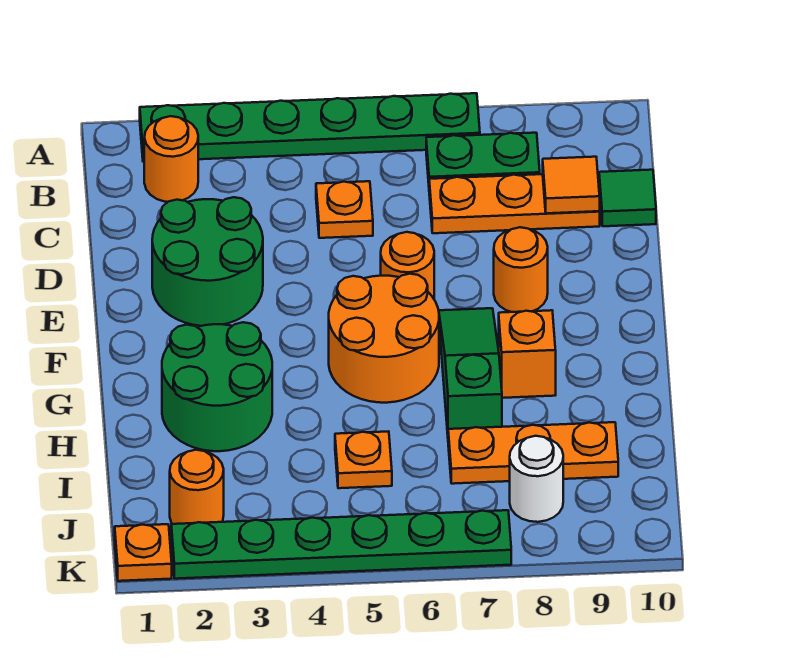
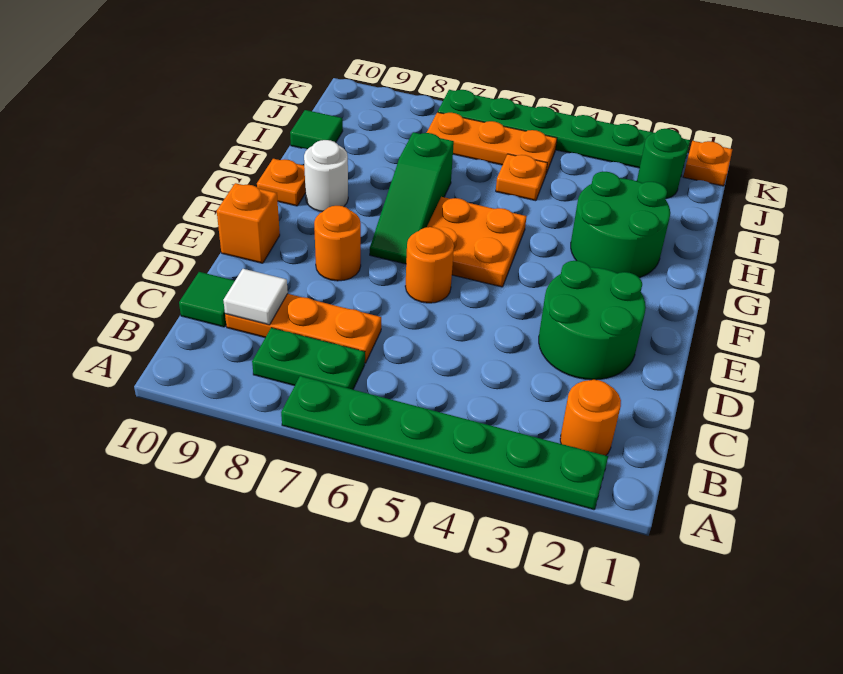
orange 1x1 plate [316,181,373,238] -> orange 1x1 plate moved to [257,159,306,206]
orange 1x1 tile [543,157,600,213] -> white 1x1 tile [223,269,288,325]
orange 2x2 round brick [329,274,439,403] -> orange 2x2 plate [427,197,527,287]
orange 1x1 brick [499,310,556,398] -> orange 1x1 brick moved to [217,183,280,263]
orange 1x3 plate [448,422,618,484] -> orange 1x3 plate moved to [427,112,557,173]
none -> green 1x1 tile [290,110,343,149]
orange 1x1 round brick [170,450,224,524] -> green 1x1 round brick [637,129,688,199]
white 1x1 round brick [510,436,563,522] -> white 1x1 round brick moved to [304,140,348,212]

